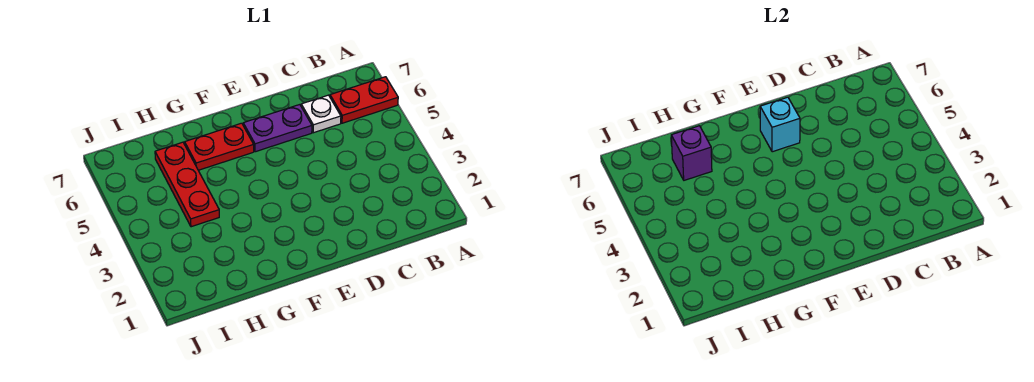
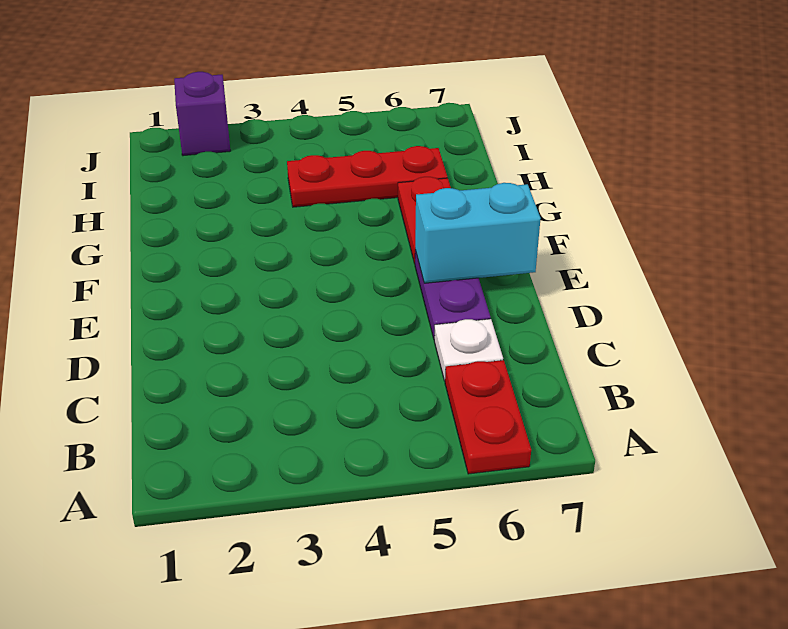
cyan 1x1 brick [760,97,800,152] -> cyan 1x2 brick [415,183,541,283]
purple 1x1 brick [671,126,712,180] -> purple 1x1 brick moved to [174,72,230,156]

